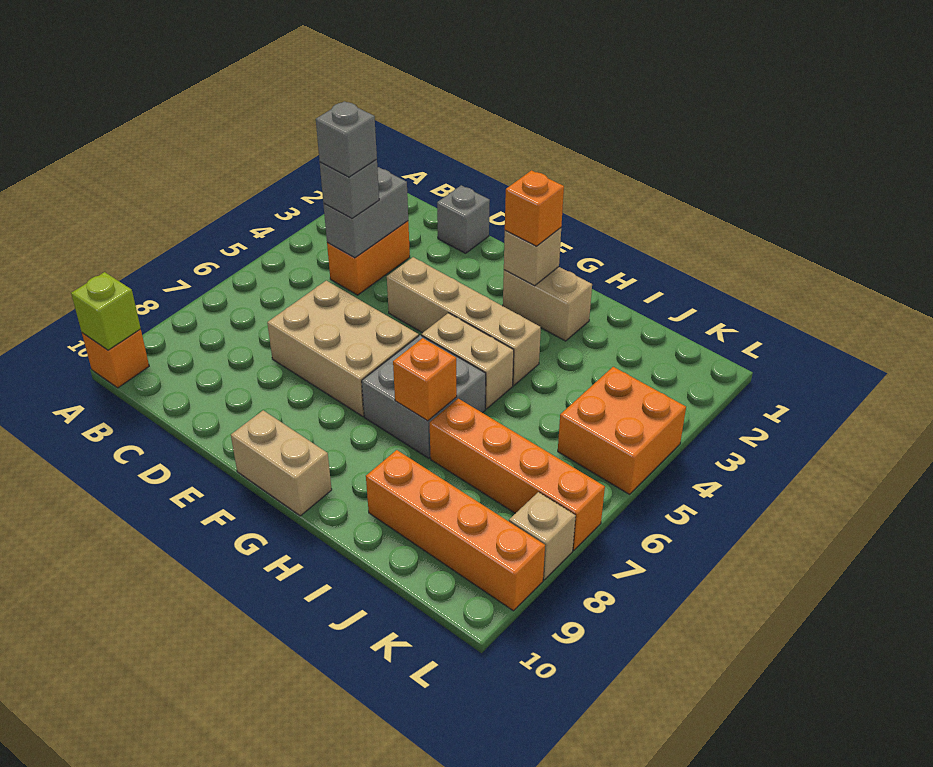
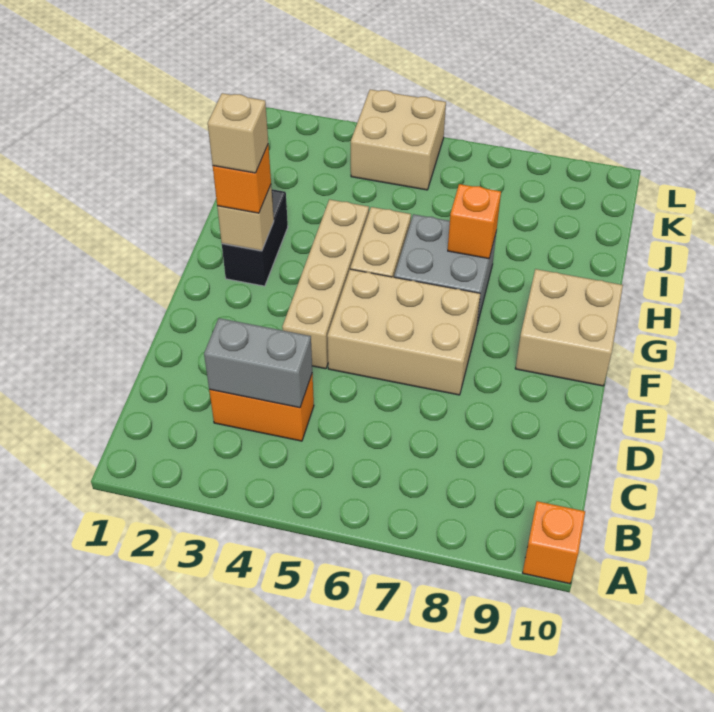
lime 1x1 brick [71,272,141,350] -> none
grey 1x1 brick [320,159,379,219] -> none
grey 1x1 brick [316,101,377,177] -> none
grey 1x1 brick [437,185,490,253] -> none
tan 2x3 brick [267,281,419,416] -> tan 2x3 brick turned to [327,269,480,395]
tan 1x2 brick [231,410,332,516] -> tan 2x2 brick [515,269,623,386]
tan 1x2 brick [503,267,592,341] -> black 1x2 brick [222,189,288,286]
orange 1x4 brick [430,399,605,550] -> none
orange 1x4 brick [366,450,545,611] -> none
orange 2x2 brick [558,367,686,494] -> tan 2x2 brick [351,89,446,190]
tan 1x1 brick [509,492,576,580] -> tan 1x1 brick moved to [208,93,268,173]

